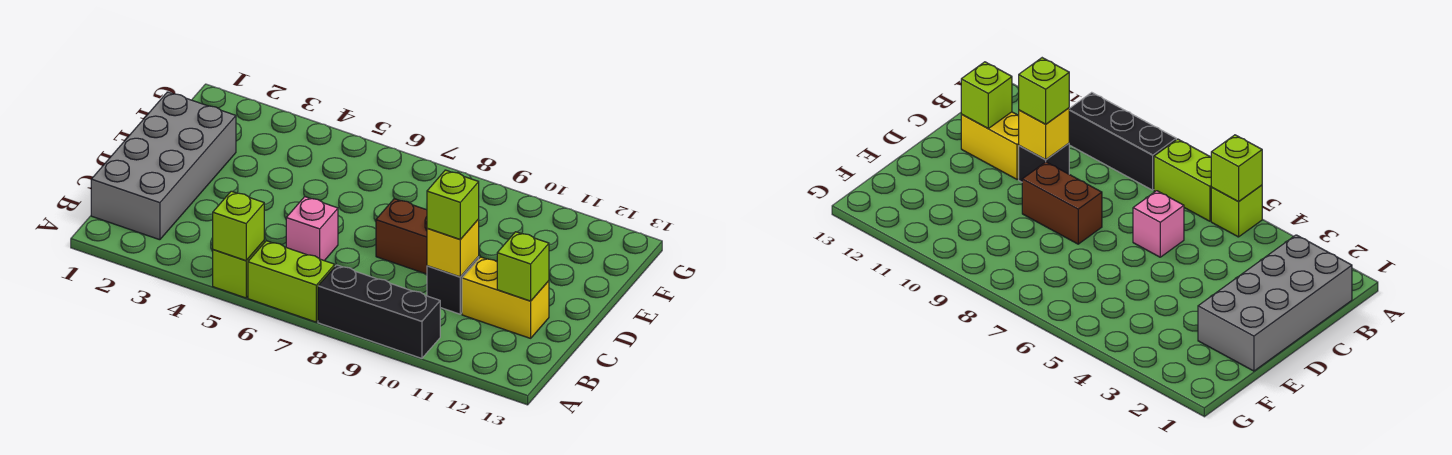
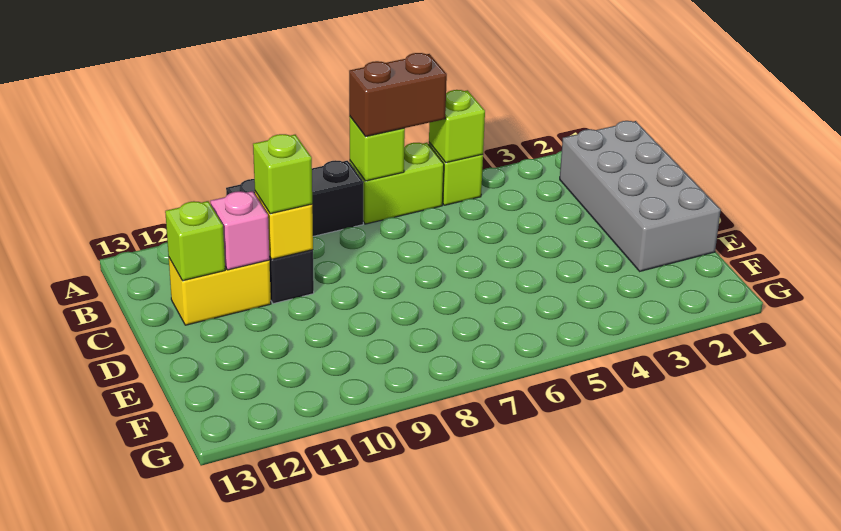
none -> lime 1x1 brick [349,116,405,181]
pink 1x1 brick [286,197,338,261] -> pink 1x1 brick moved to [210,191,269,270]
brown 1x2 brick [376,199,427,274] -> brown 1x2 brick moved to [349,53,447,137]

